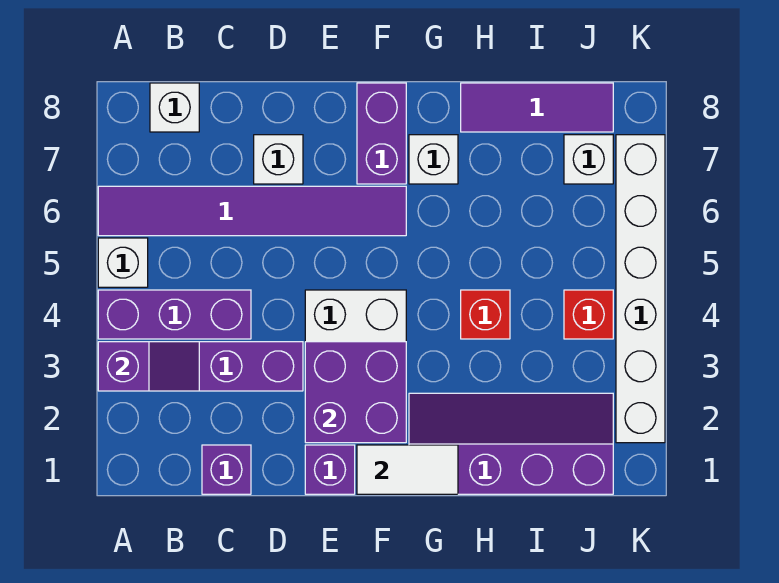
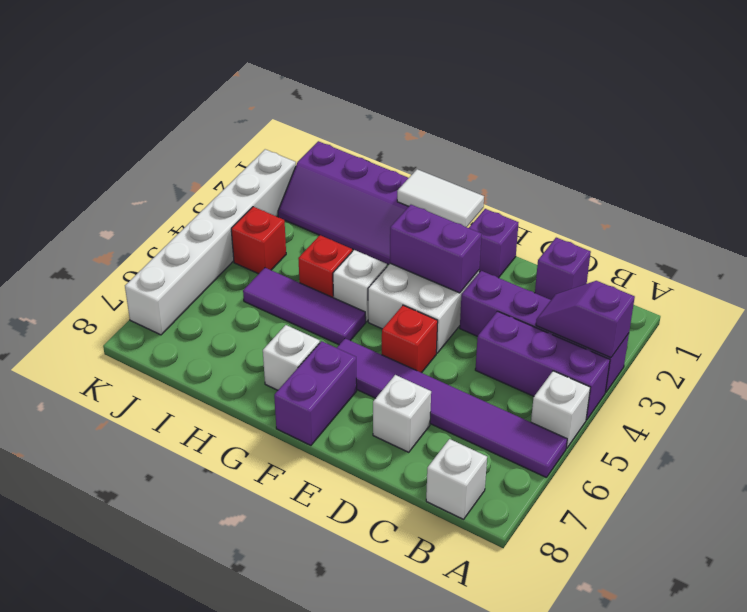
purple 2x2 brick [305,342,406,443] -> purple 1x2 brick [390,205,481,293]
none -> red 1x1 brick [382,305,438,373]
purple 1x3 tile [461,83,613,132] -> purple 1x3 tile moved to [243,268,366,345]
white 1x1 brick [564,135,613,184] -> white 1x1 brick moved to [333,250,387,322]

